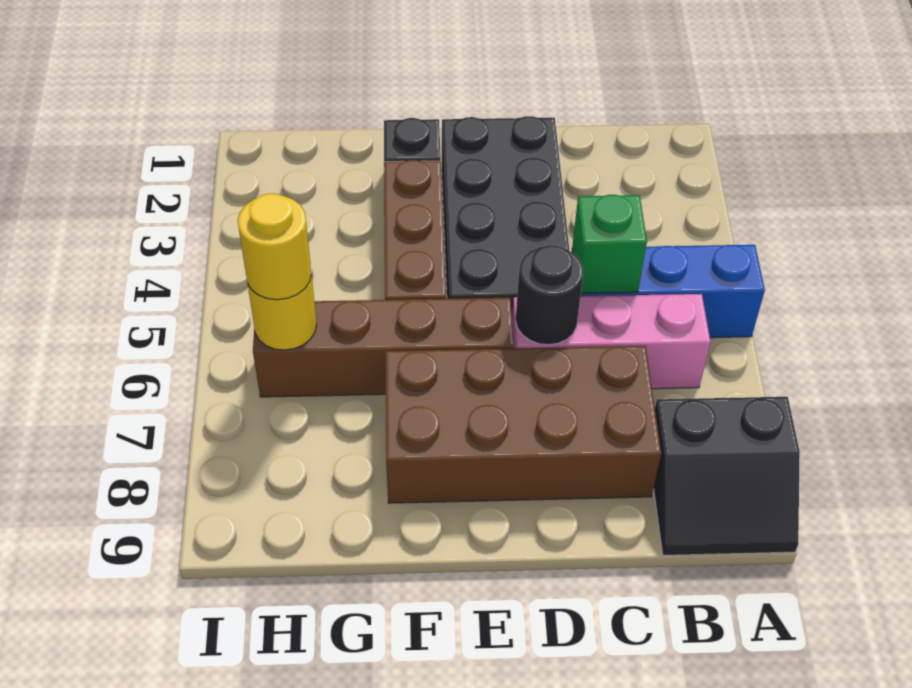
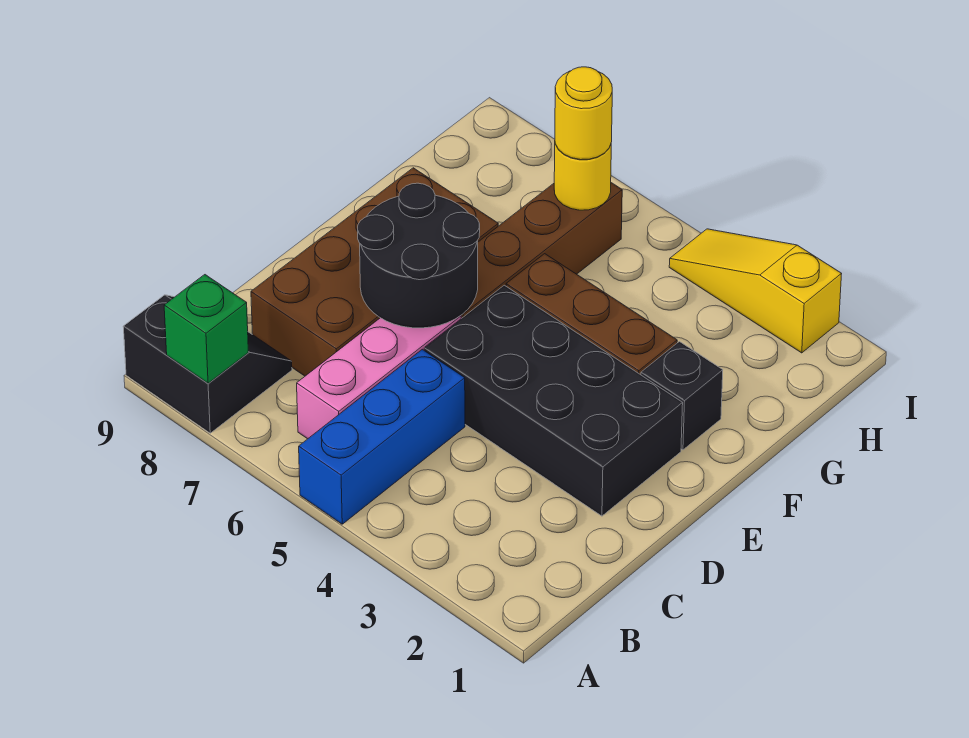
black 2x2 slope [653,397,800,556] -> black 2x2 slope turned to [123,295,292,433]
green 1x1 brick [572,195,647,293] -> green 1x1 brick moved to [164,275,248,383]
black 1x1 round brick [515,245,584,345] -> black 2x2 round brick [358,183,480,328]
none -> yellow 1x3 slope [669,229,841,353]

